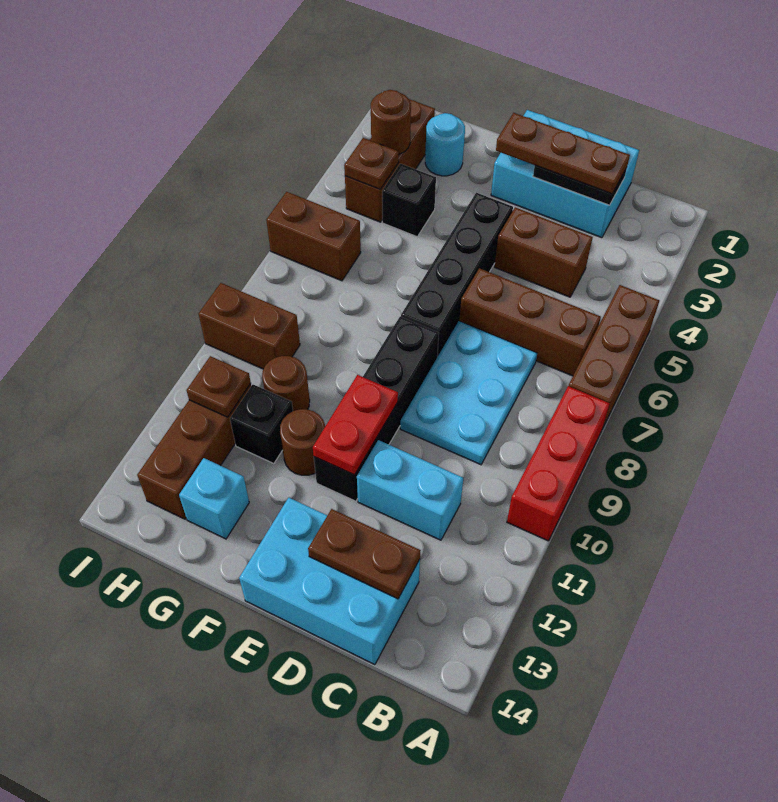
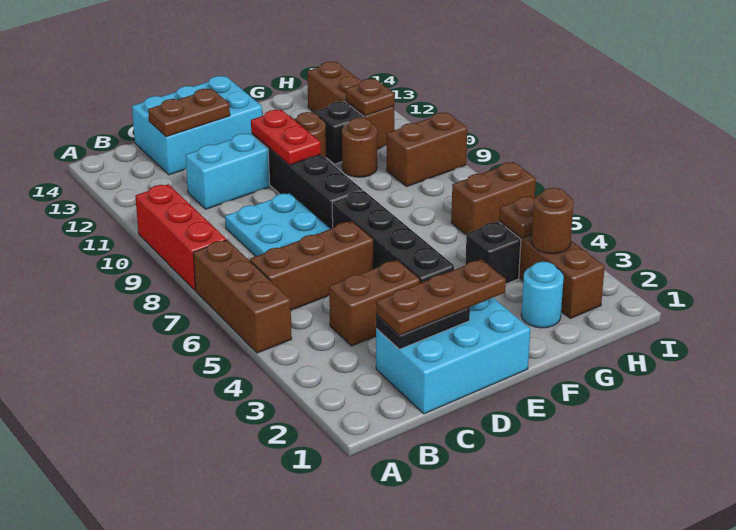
cyan 1x1 brick [179,458,249,539] -> none

